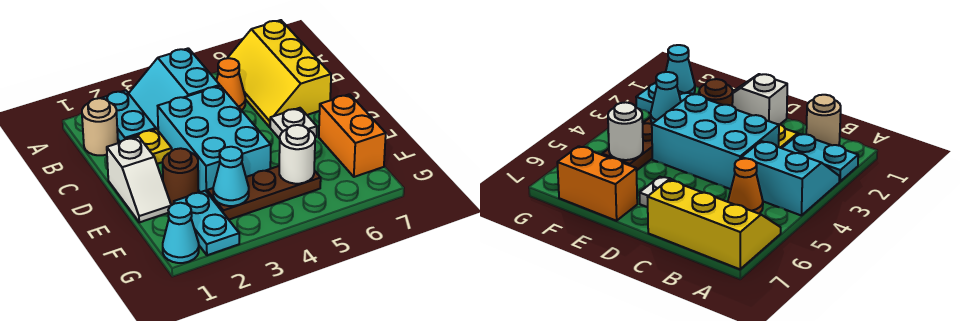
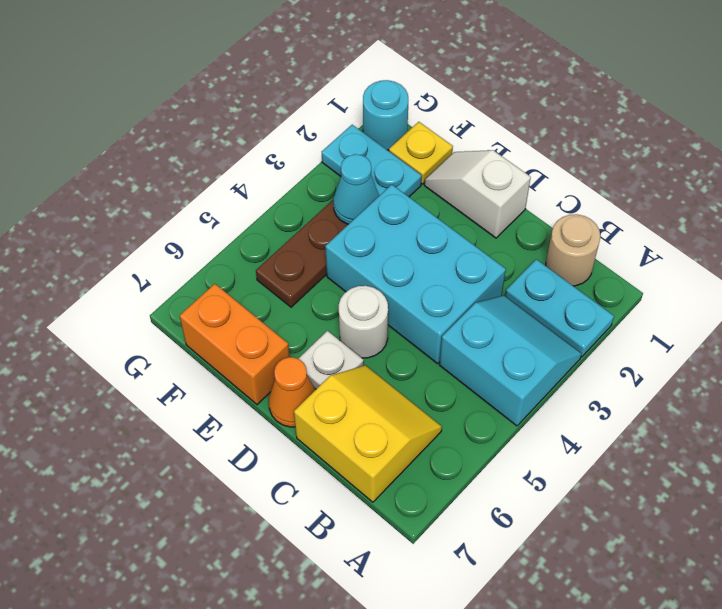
yellow 2x3 slope [228,20,331,127] -> yellow 2x2 slope [294,365,442,502]
orange 1x1 cone [216,58,245,110] -> orange 1x1 cone moved to [269,357,316,427]
yellow 1x1 plate [127,129,172,164] -> yellow 1x1 plate moved to [389,122,453,184]
brown 1x1 round brick [163,148,199,205] -> none
white 1x1 round brick [279,125,315,184] -> white 1x1 round brick moved to [339,286,388,358]
cyan 1x1 cone [163,203,199,263] -> cyan 1x1 round brick [363,80,408,150]

